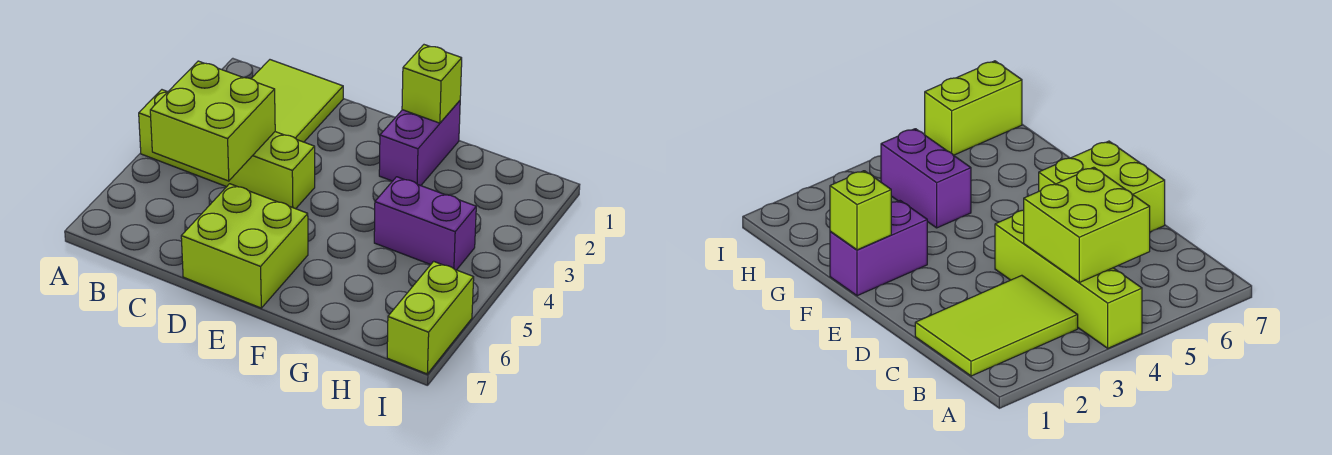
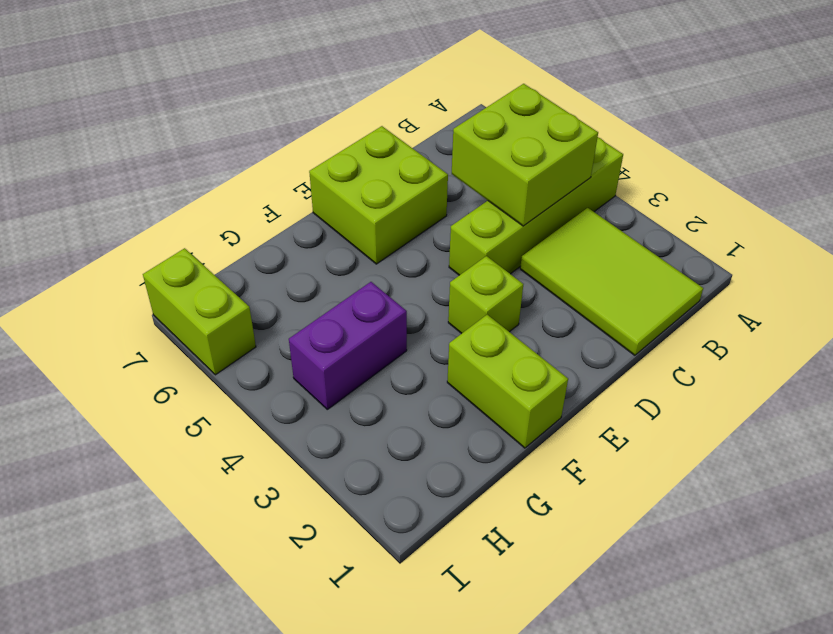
purple 1x2 brick [379,101,460,186] -> lime 1x2 brick [447,315,568,448]
lime 1x1 brick [402,45,462,123] -> lime 1x1 brick moved to [448,256,523,334]

